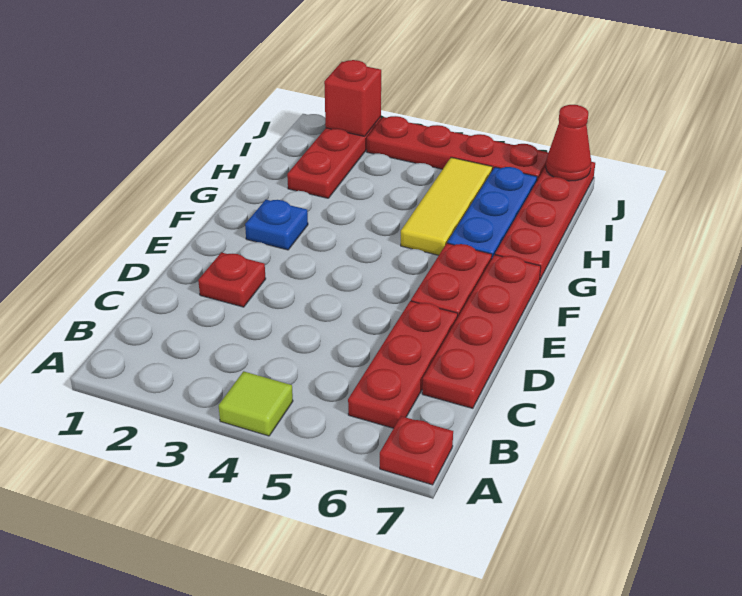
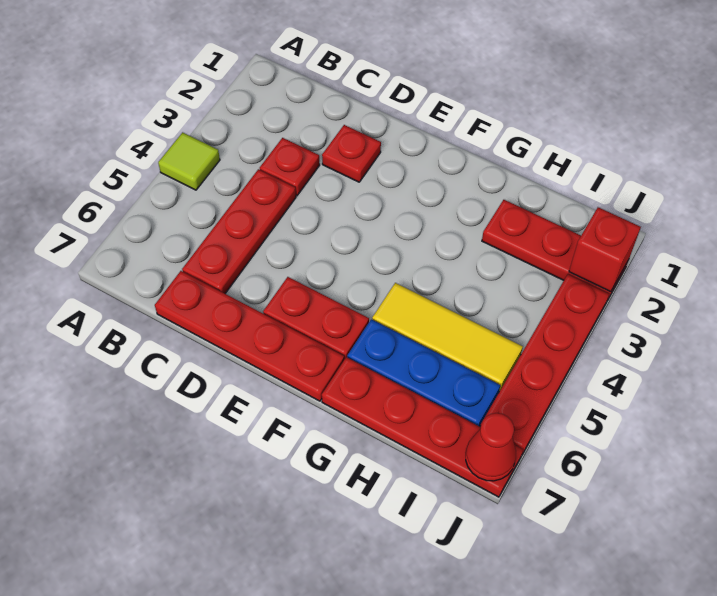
red 1x1 plate [380,416,453,485] -> red 1x1 plate moved to [260,138,320,196]
red 1x3 plate [348,301,458,428] -> red 1x3 plate turned to [182,169,296,293]
blue 1x1 plate [245,200,308,250] -> none

